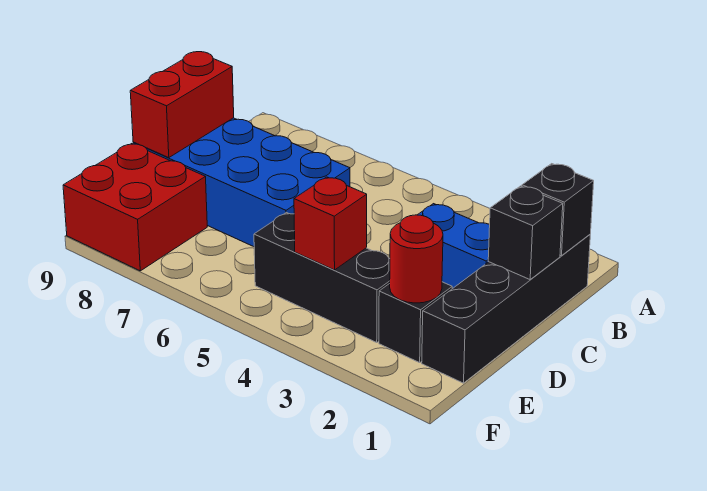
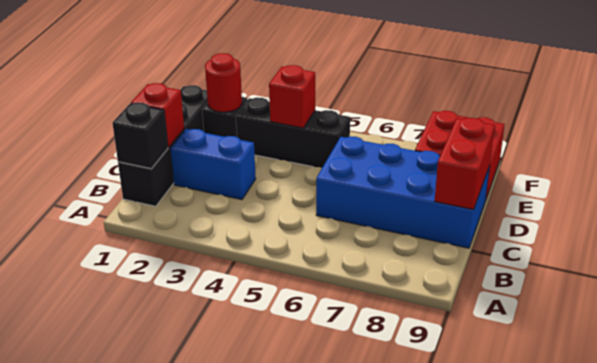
black 1x1 brick [488,186,563,279] -> red 1x1 brick [131,83,184,147]

